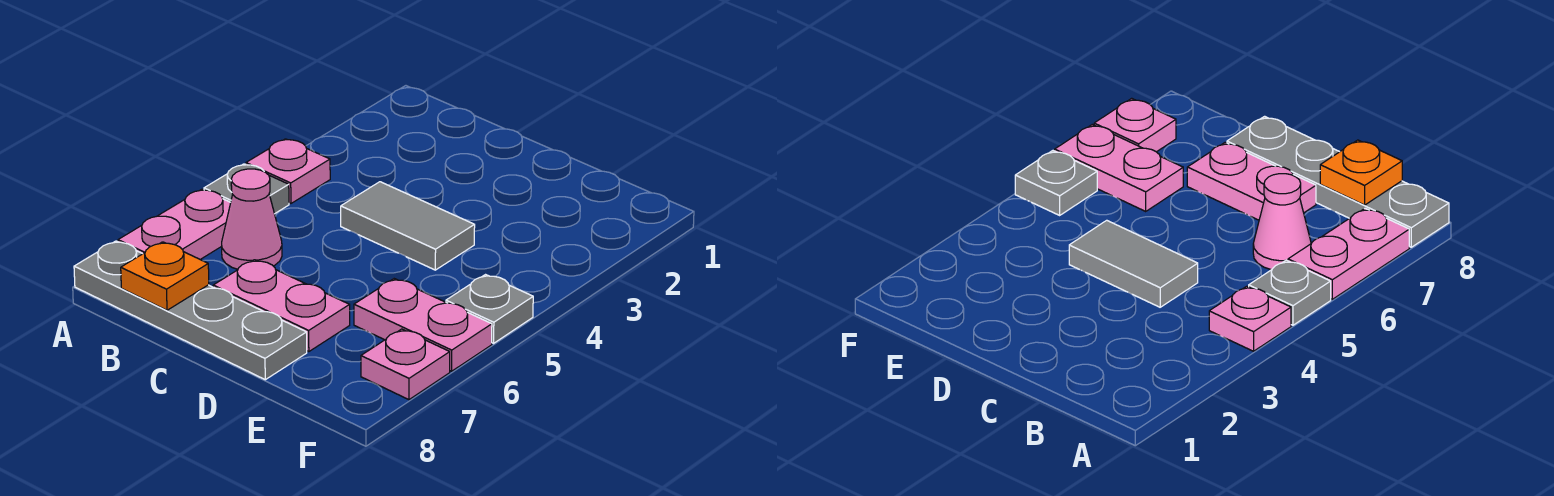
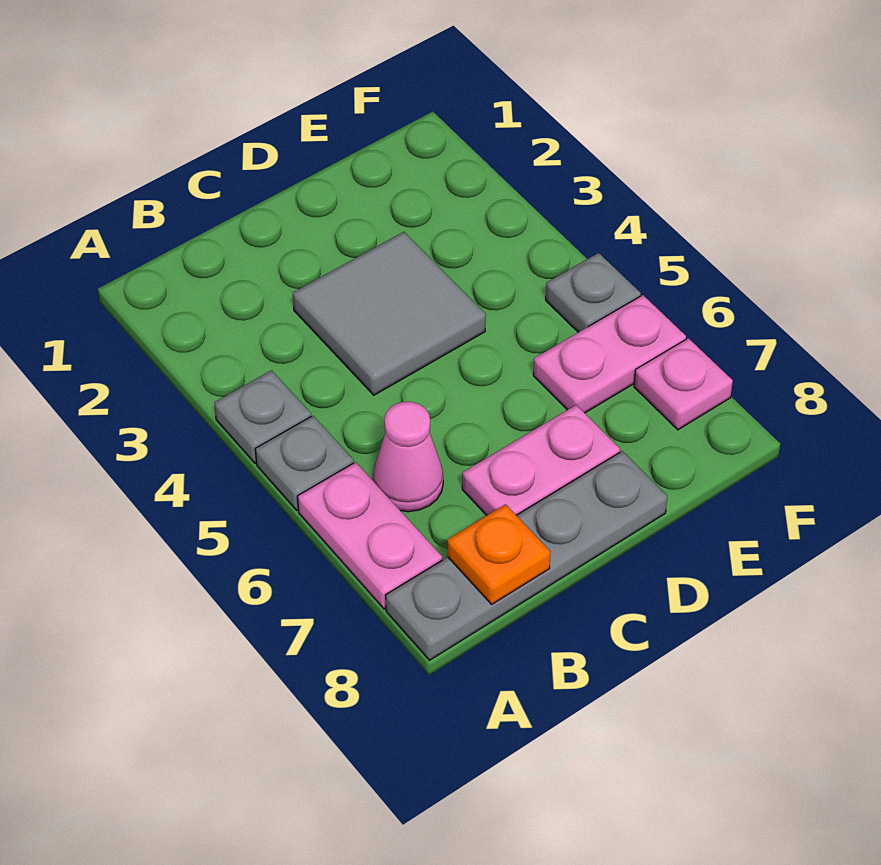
pink 1x1 plate [246,139,330,203] -> grey 1x1 plate [214,370,311,463]
grey 1x2 tile [341,182,475,270] -> grey 2x2 tile [293,232,486,395]

